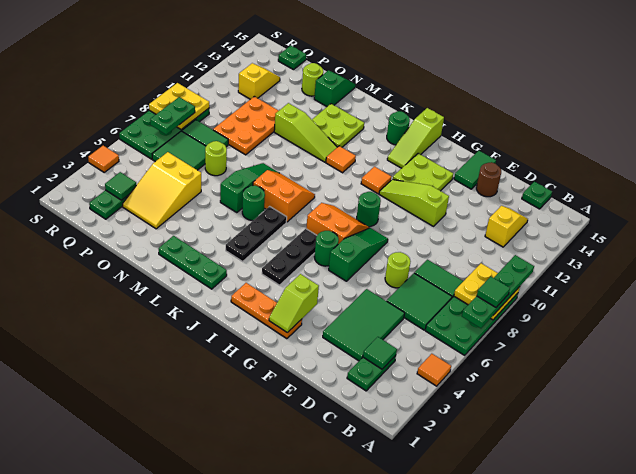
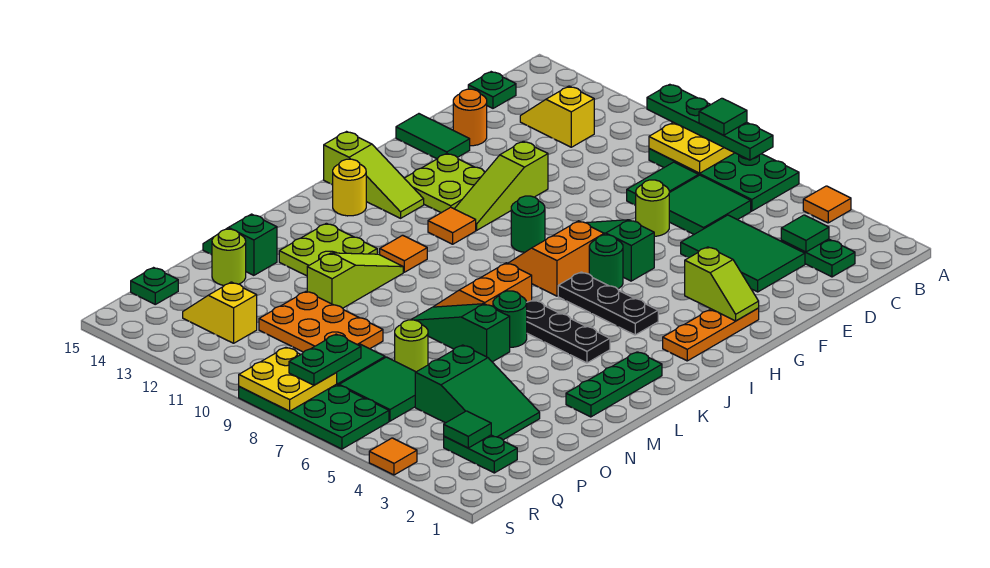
brown 1x1 round brick [476,162,501,197] -> orange 1x1 round brick [453,89,487,146]
green 1x1 round brick [387,111,410,145] -> yellow 1x1 round brick [333,159,366,216]
yellow 2x3 slope [123,152,201,229] -> green 2x3 slope [415,345,540,440]
green 1x2 plate [150,97,195,135] -> green 1x2 plate turned to [289,334,361,385]

